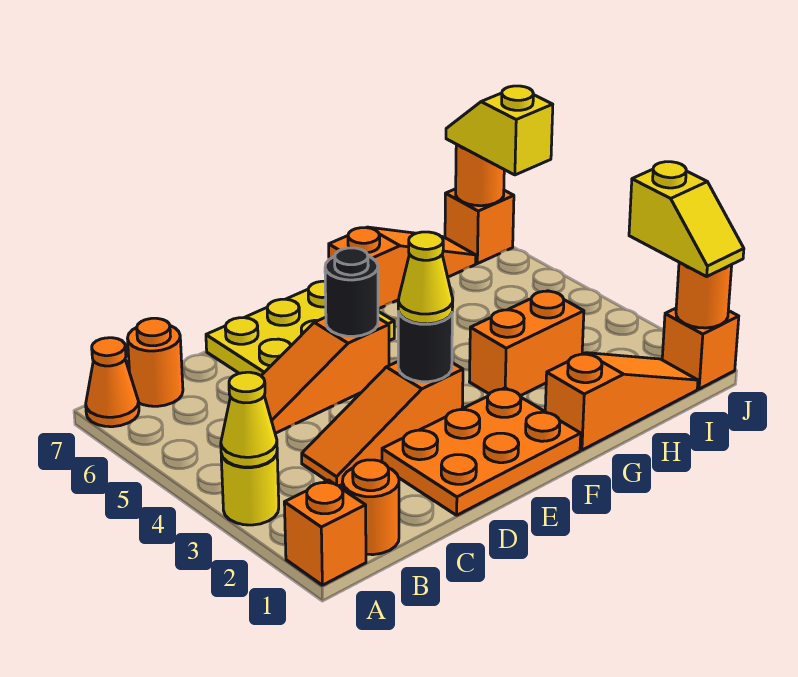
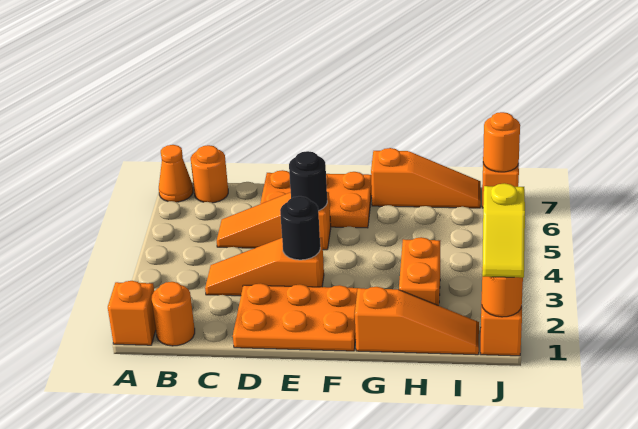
yellow 1x1 round brick [221,454,279,525] -> none
yellow 1x1 cone [221,372,277,467] -> none
yellow 2x3 plate [206,281,394,375] -> orange 2x3 plate [260,170,372,228]
yellow 1x1 cone [398,232,453,324] -> none
orange 1x2 brick [469,291,584,396] -> orange 1x2 brick turned to [399,237,440,306]
yellow 1x2 slope [446,86,553,175] -> none

